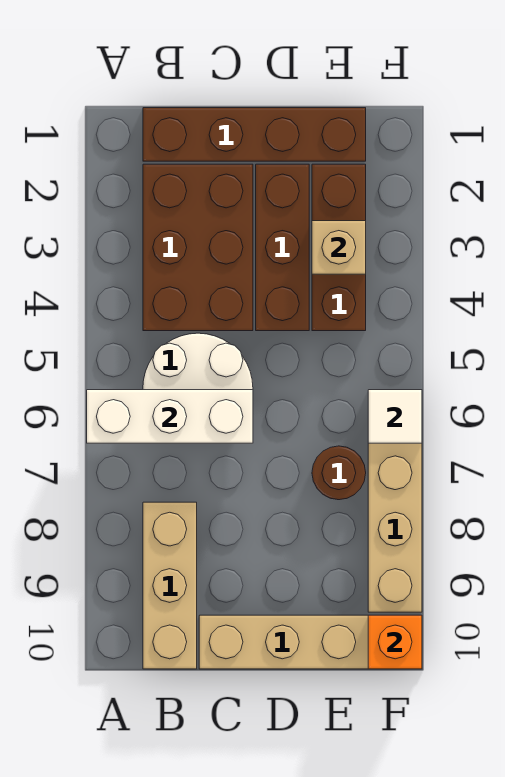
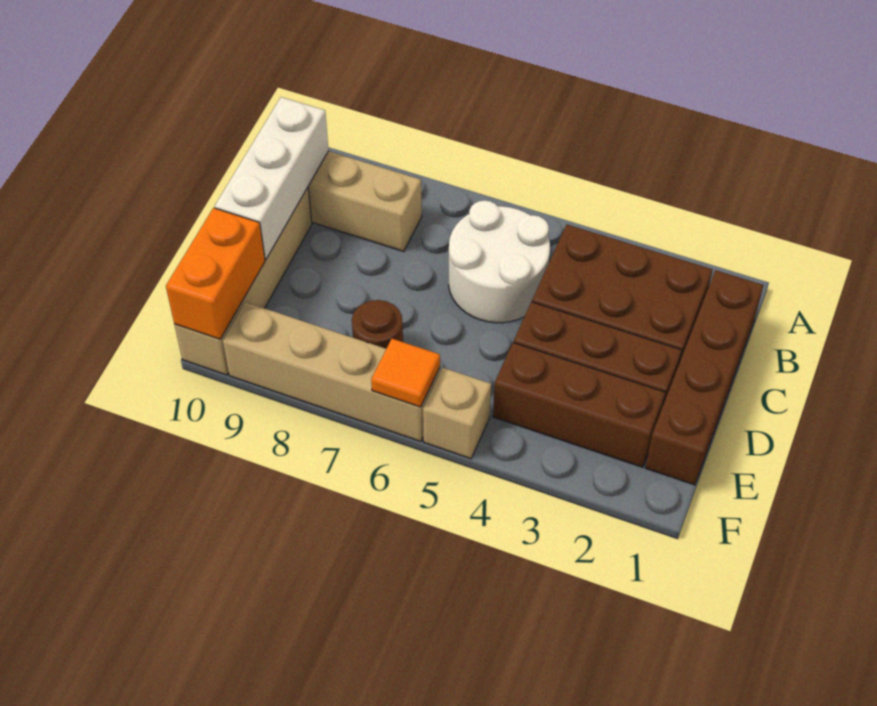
white 1x3 brick [87,390,253,443] -> white 1x3 brick moved to [215,97,329,259]
tan 1x1 brick [312,221,366,274] -> tan 1x1 brick moved to [423,368,491,459]
white 1x1 tile [368,390,422,443] -> orange 1x1 tile [371,339,440,407]
orange 1x1 brick [368,615,422,669] -> orange 1x2 brick [166,208,265,339]

